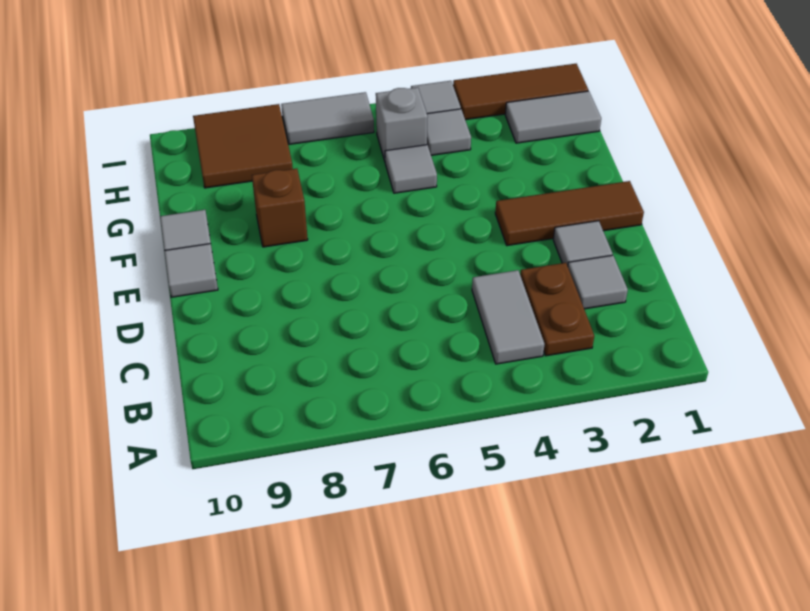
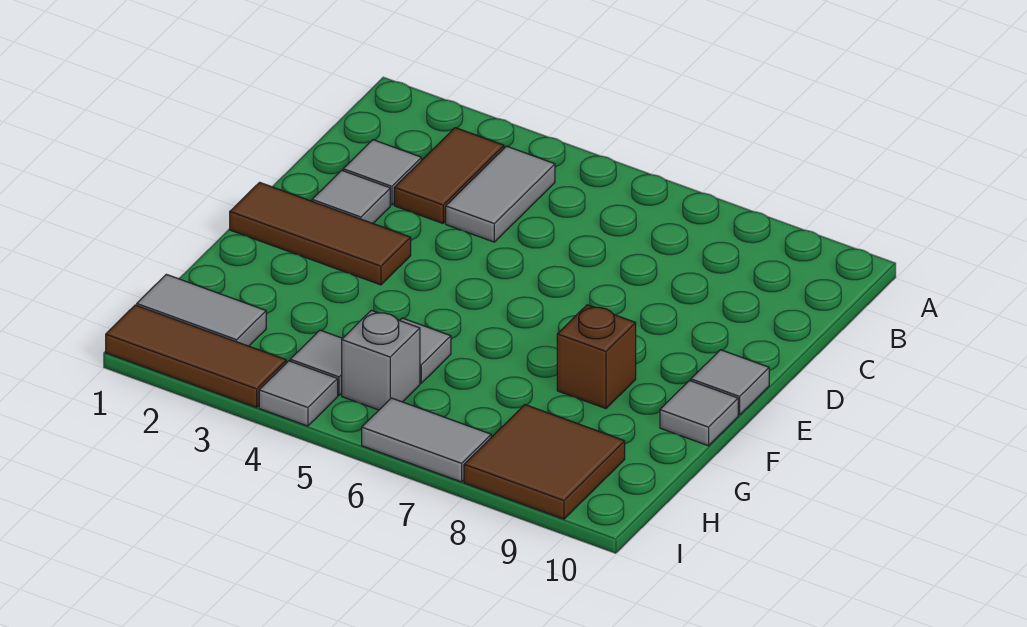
brown 1x2 plate [520,263,594,356] -> brown 1x2 tile [394,128,504,223]

